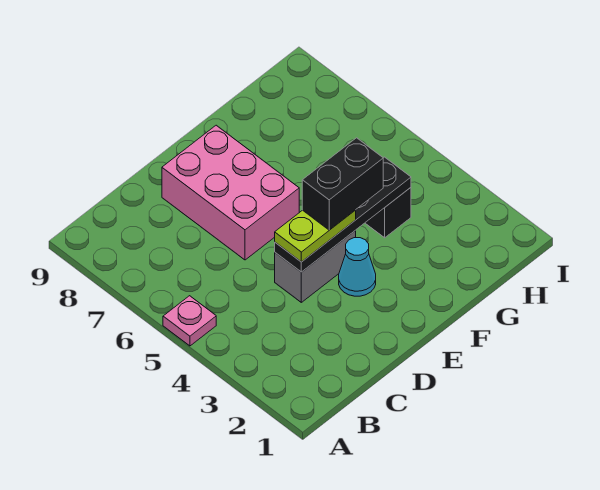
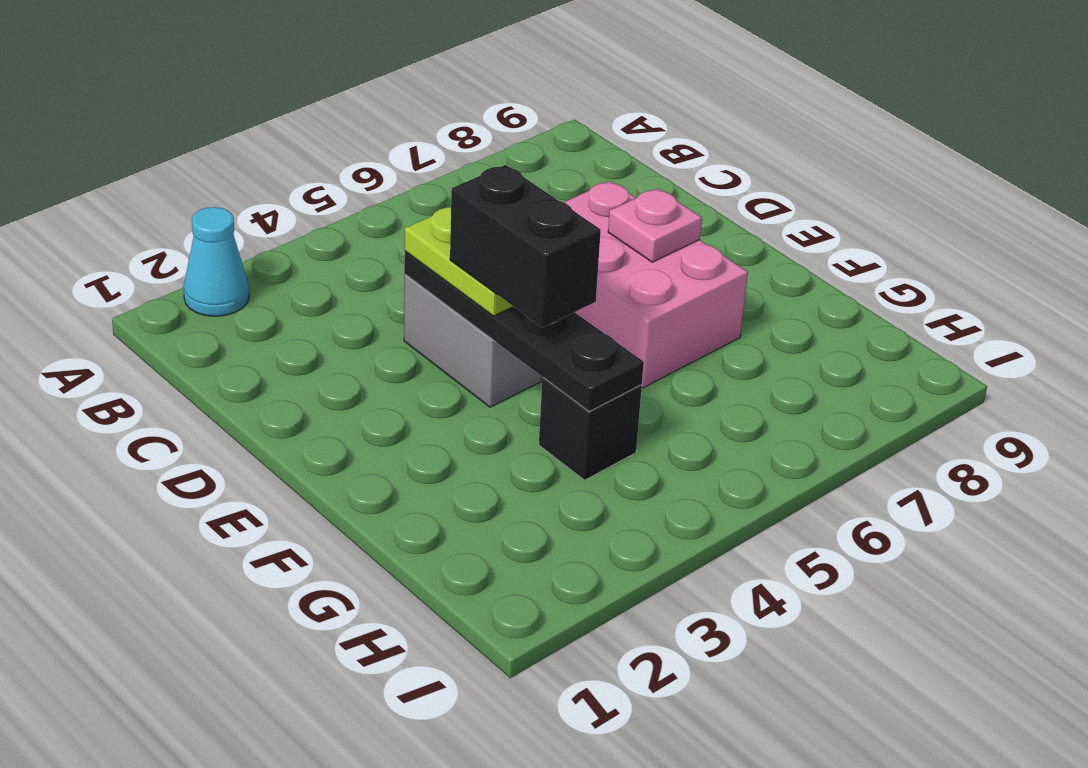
pink 1x1 plate [163,296,216,346] -> pink 1x1 plate moved to [608,188,702,262]
pink 2x3 brick [162,125,299,260] -> pink 2x3 brick turned to [564,181,748,388]
cyan 1x1 cone [339,238,376,296] -> cyan 1x1 cone moved to [184,207,249,316]

